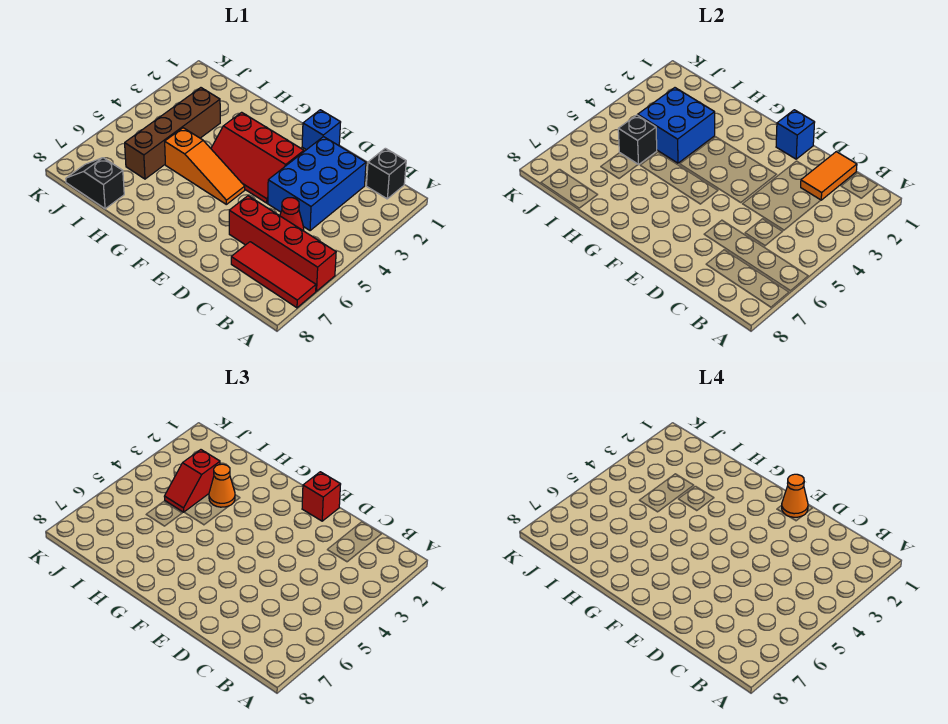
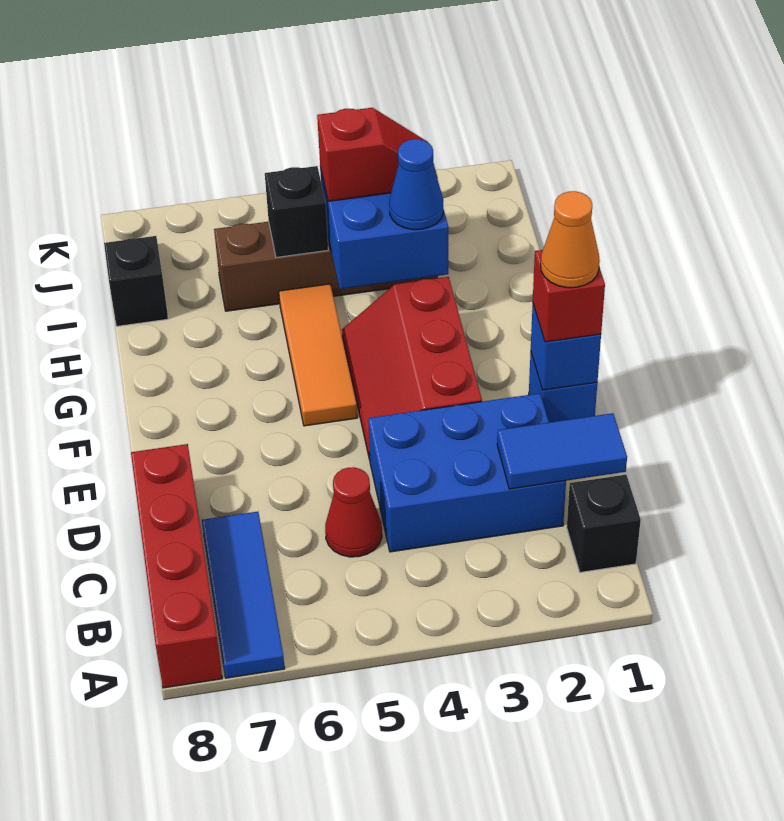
red 1x4 brick [229,196,336,291] -> red 1x4 brick moved to [131,444,222,688]
red 1x3 tile [231,242,316,308] -> blue 1x3 tile [202,512,285,678]
orange 1x2 tile [801,152,857,200] -> blue 1x2 tile [497,413,627,489]
orange 1x3 slope [165,128,245,204] -> orange 1x3 tile [279,284,357,426]
orange 1x1 cone [209,464,235,507] -> blue 1x1 cone [389,139,443,230]
red 1x2 slope [164,450,220,512] -> red 1x2 slope turned to [317,108,438,201]

